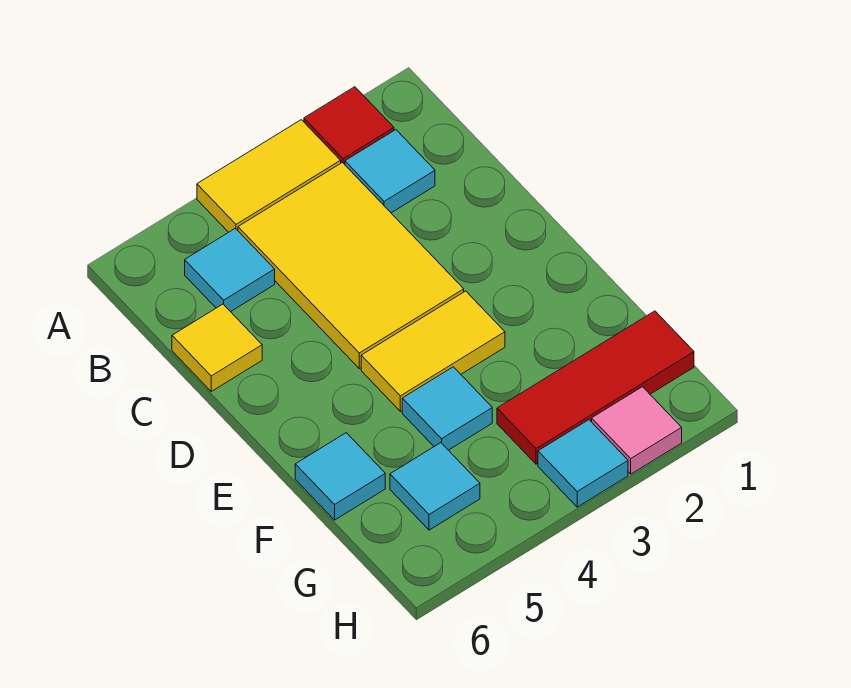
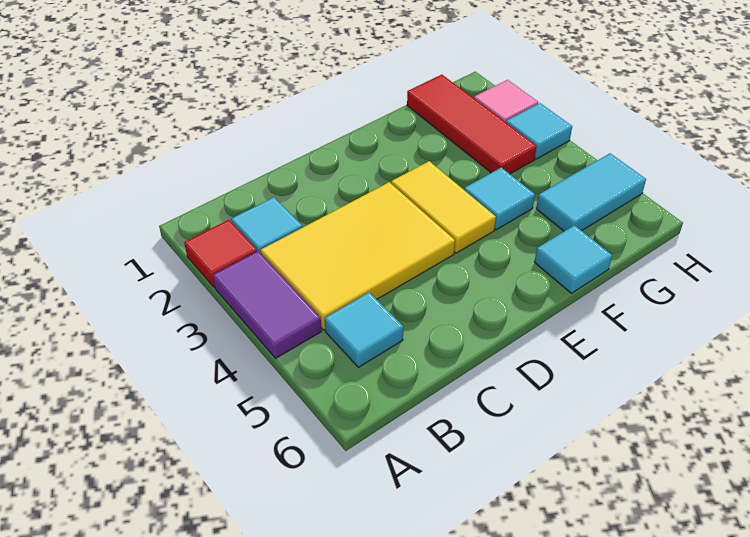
yellow 1x2 tile [197,120,341,232] -> purple 1x2 tile [213,251,322,358]
yellow 1x1 tile [172,304,262,391] -> none
cyan 1x1 tile [390,443,480,530] -> cyan 1x2 tile [536,153,646,231]

